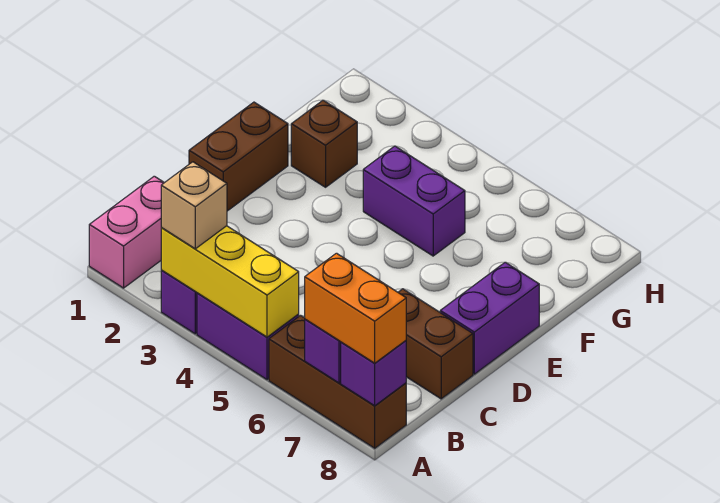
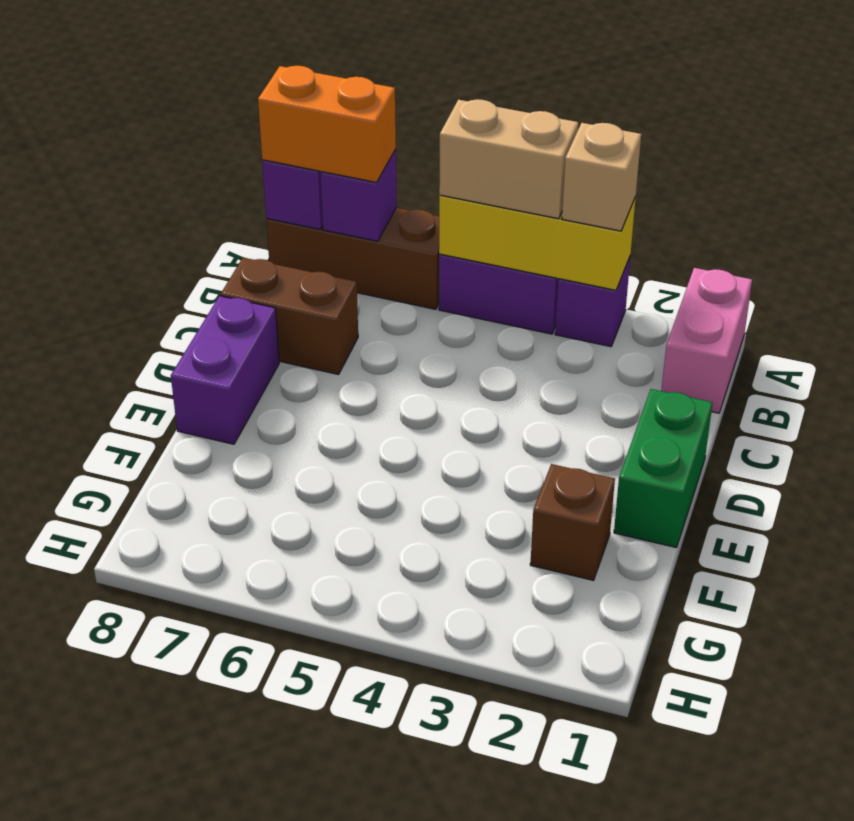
none -> tan 1x2 brick [439,99,578,219]
brown 1x2 brick [189,102,288,211] -> green 1x2 brick [614,389,713,548]
purple 1x2 brick [363,146,465,256] -> none

